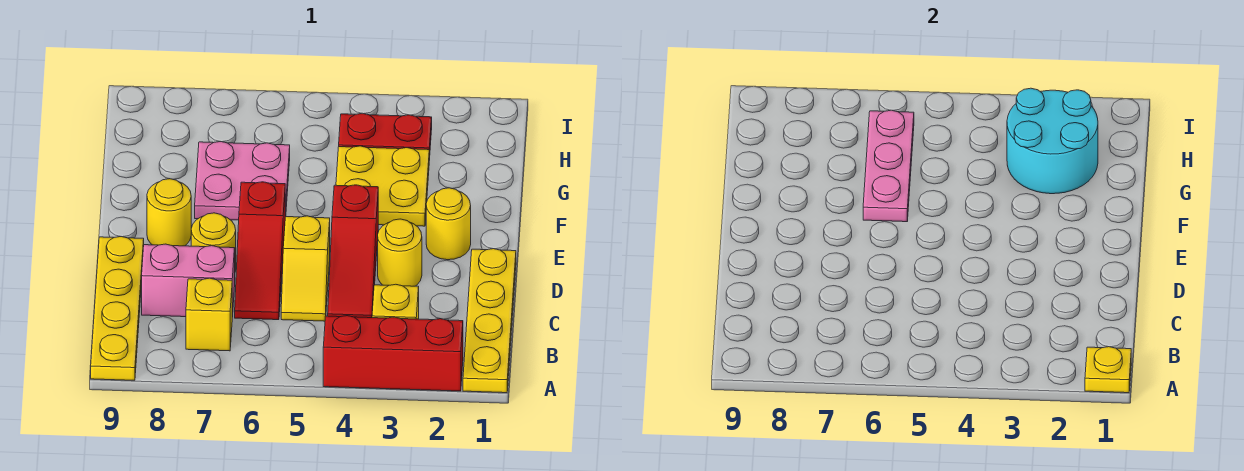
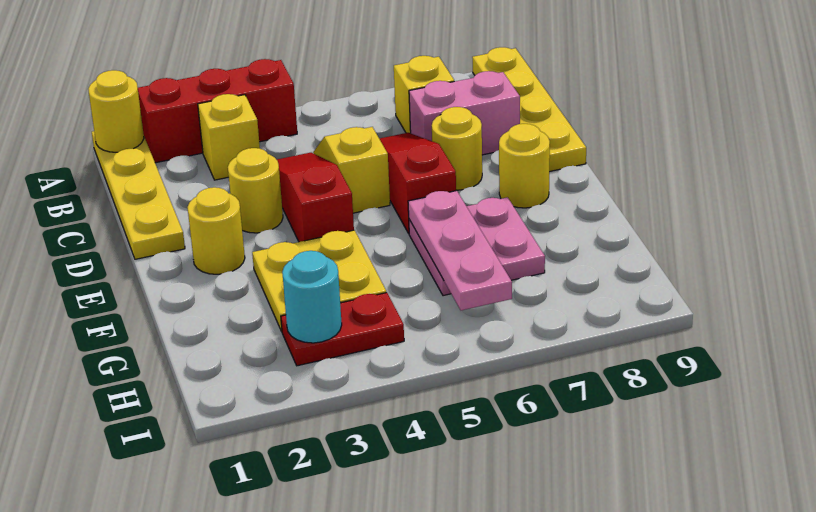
yellow 1x1 plate [1085,347,1131,393] -> yellow 1x1 round brick [88,70,144,152]
cyan 2x2 round brick [1007,88,1098,194] -> cyan 1x1 round brick [282,251,342,343]

